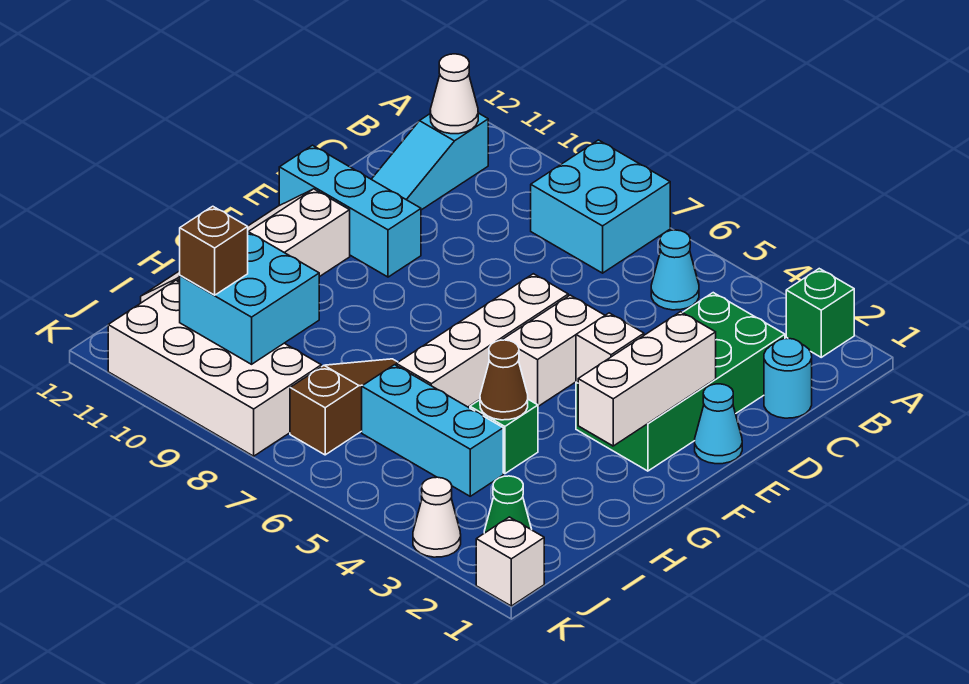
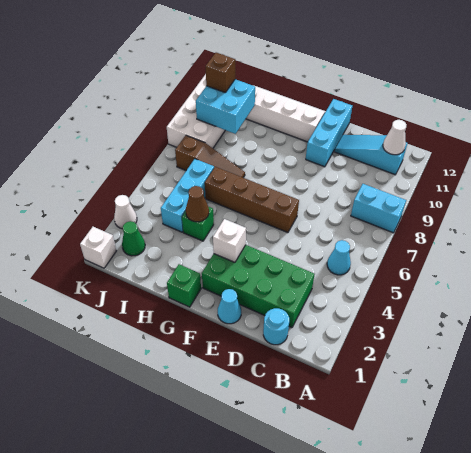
green 1x1 brick [786,269,854,357] -> green 1x1 brick moved to [167,264,201,307]
cyan 2x2 brick [531,140,670,273] -> cyan 1x2 brick [351,184,406,233]
white 1x3 brick [578,312,716,446] -> none
white 1x2 brick [503,295,605,406] -> none
white 1x4 brick [396,274,568,407] -> brown 1x4 brick [205,167,299,233]

